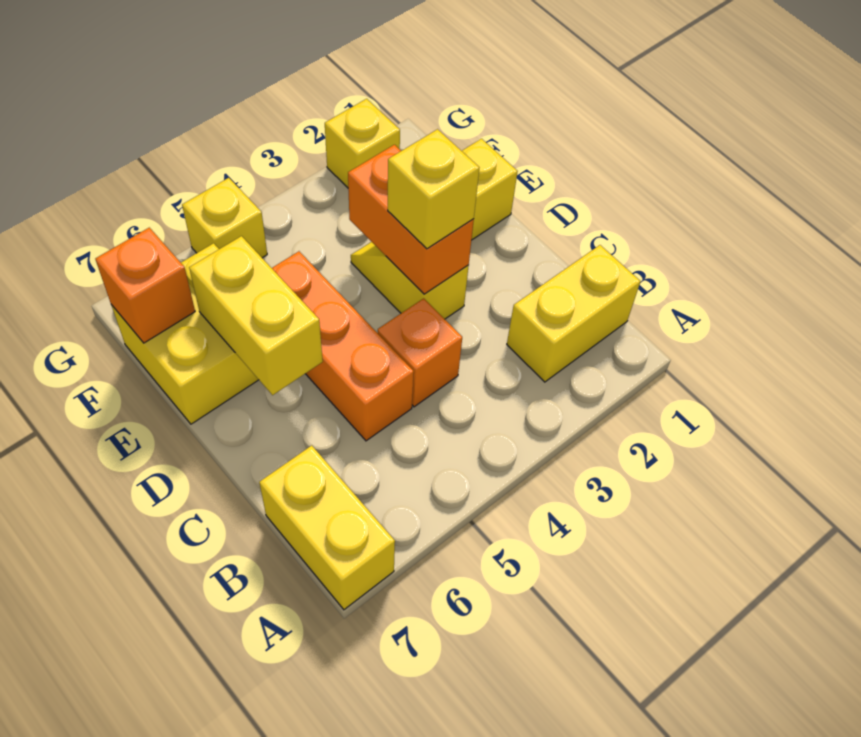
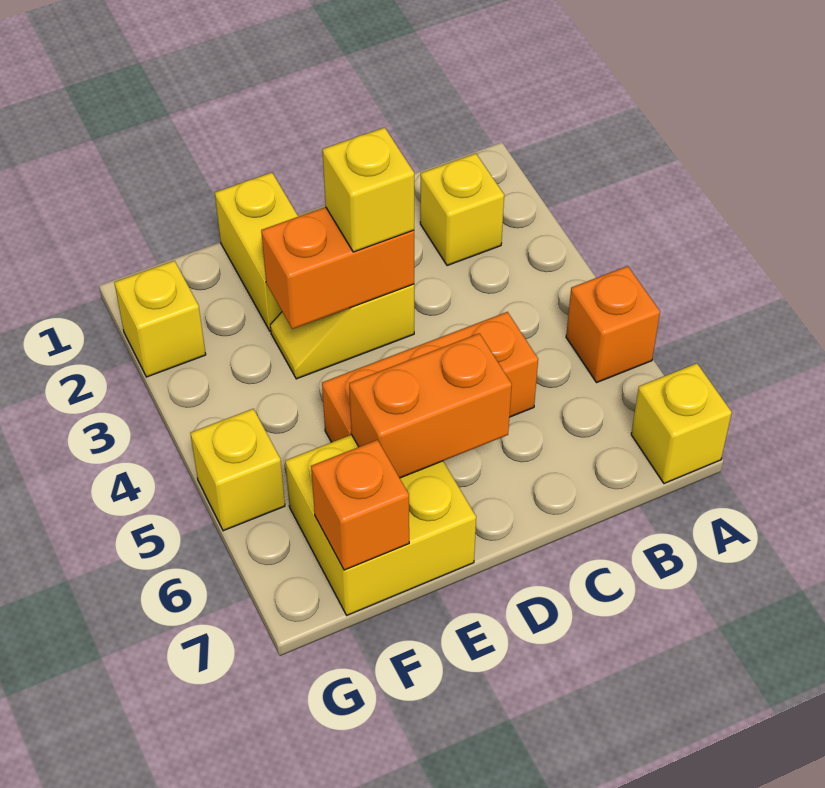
yellow 1x2 brick [259,445,395,610] -> yellow 1x1 brick [631,363,732,484]
yellow 1x2 brick [507,245,640,382] -> yellow 1x1 brick [420,153,504,266]
orange 1x1 brick [378,298,462,407] -> orange 1x1 brick moved to [566,266,660,382]
yellow 1x2 brick [189,236,323,395] -> orange 1x2 brick [349,333,512,478]

